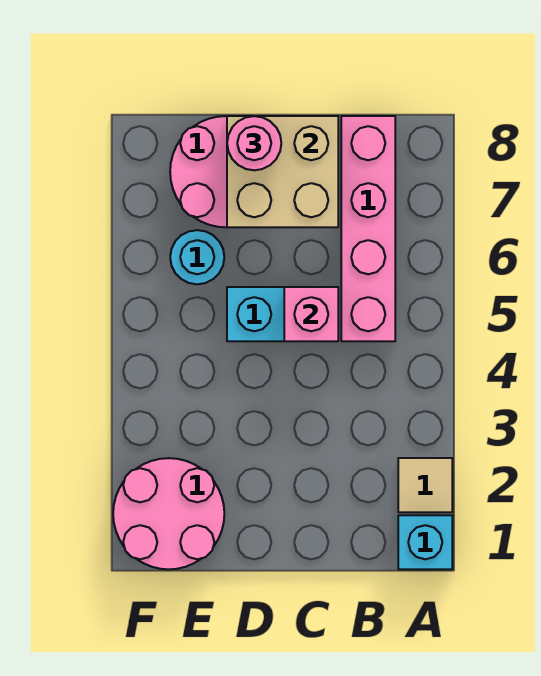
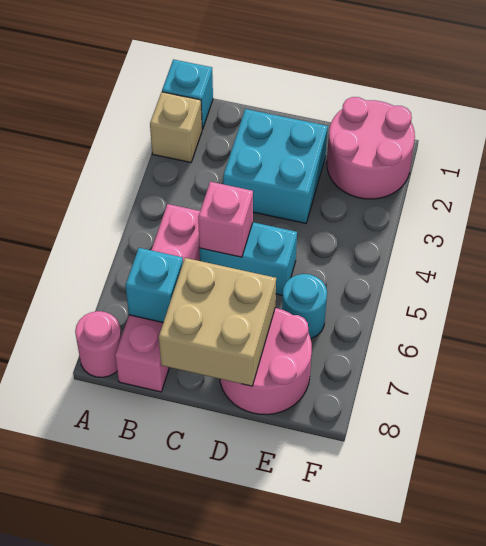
tan 1x1 tile [398,458,452,512] -> tan 1x1 brick [150,92,202,162]
none -> cyan 1x1 brick [125,248,183,322]
none -> cyan 2x2 brick [223,109,328,223]
pink 1x1 round brick [227,116,281,170] -> pink 1x1 round brick moved to [75,311,121,377]

